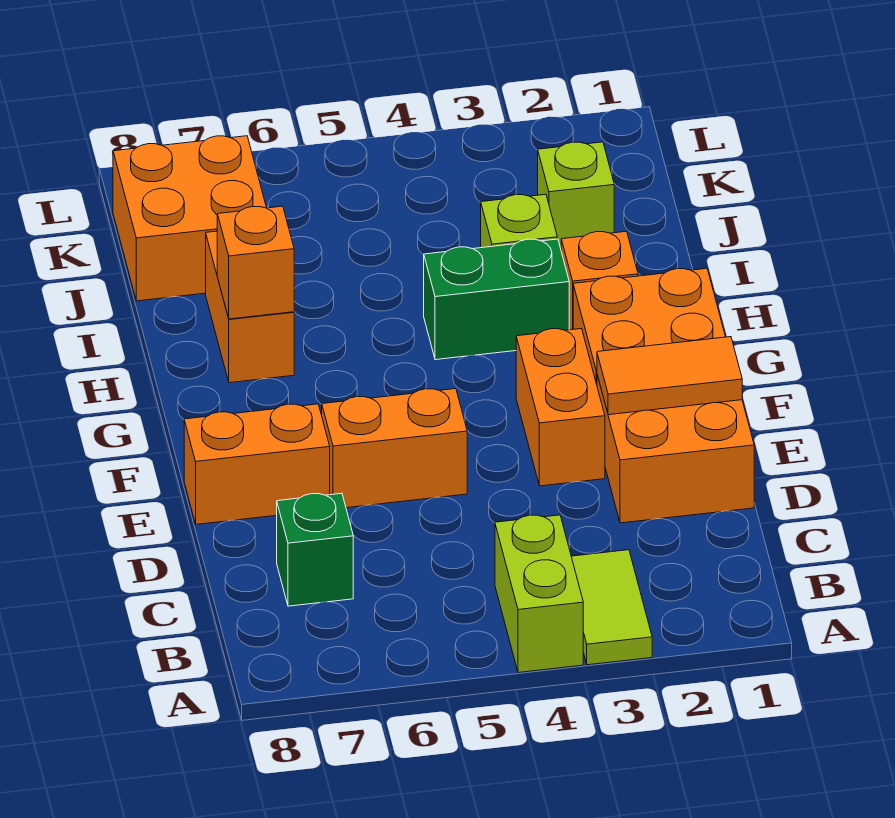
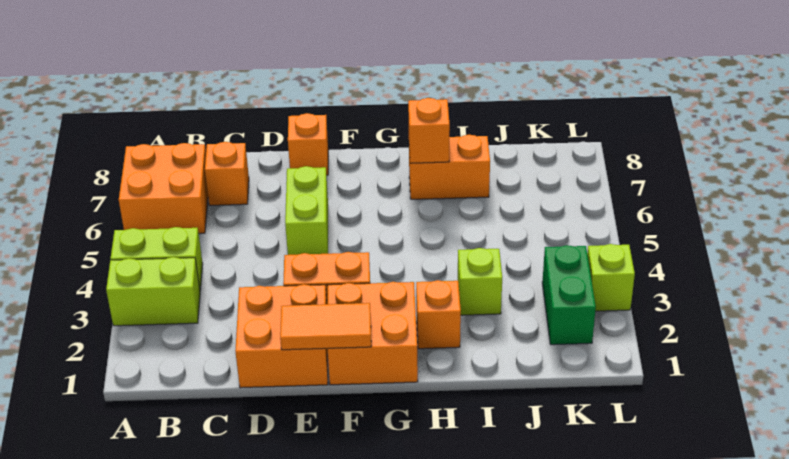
lime 1x2 tile [571,550,652,665] -> lime 1x2 brick [106,257,200,326]
green 1x1 brick [277,493,353,606] -> orange 1x1 brick [205,142,249,205]
orange 1x2 tile [597,337,742,415] -> orange 1x2 tile turned to [280,303,371,350]
orange 1x2 brick [322,389,467,508] -> lime 1x2 brick [285,166,328,255]
orange 1x2 brick [184,404,330,524] -> orange 1x1 brick [288,113,328,175]
green 1x2 brick [424,239,569,360] -> green 1x2 brick moved to [542,245,596,345]
lime 1x1 brick [538,142,614,248] -> lime 1x1 brick moved to [587,244,635,311]
orange 2x2 brick [113,136,266,301] -> orange 2x2 brick moved to [119,143,208,234]

